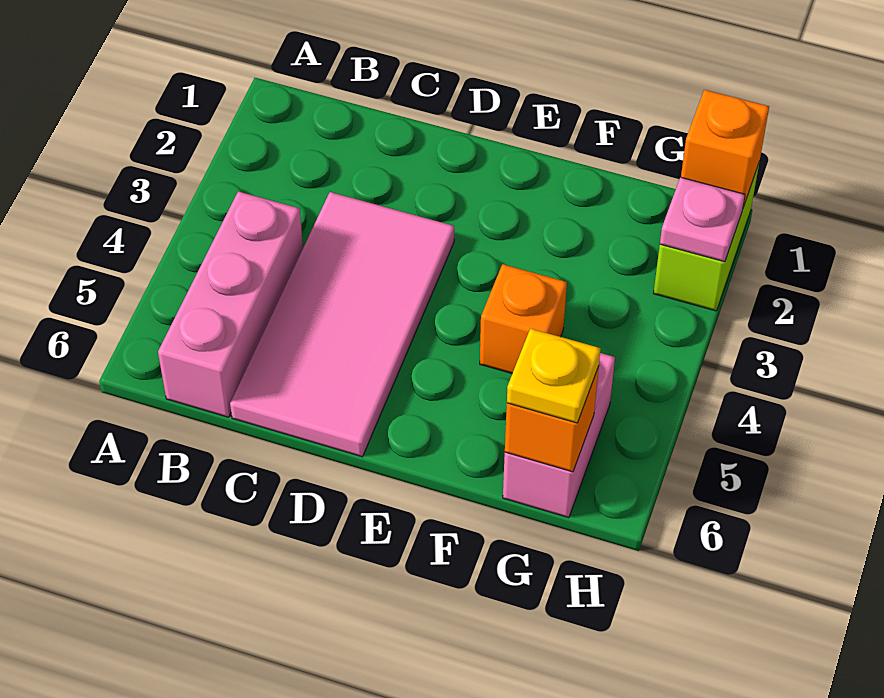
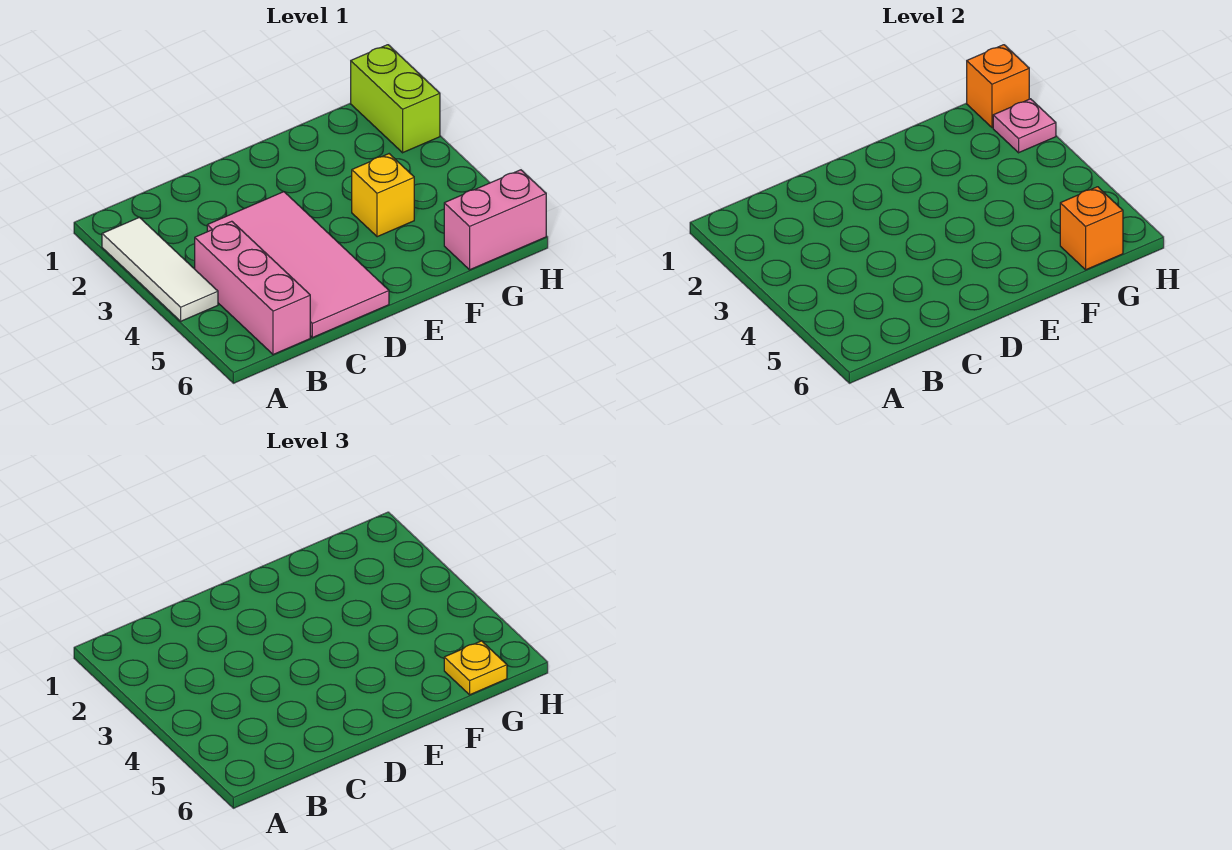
none -> white 1x3 tile [102,217,218,321]
orange 1x1 brick [480,264,567,373] -> yellow 1x1 brick [352,154,414,237]
pink 1x2 brick [503,353,615,518] -> pink 1x2 brick turned to [444,170,546,270]

